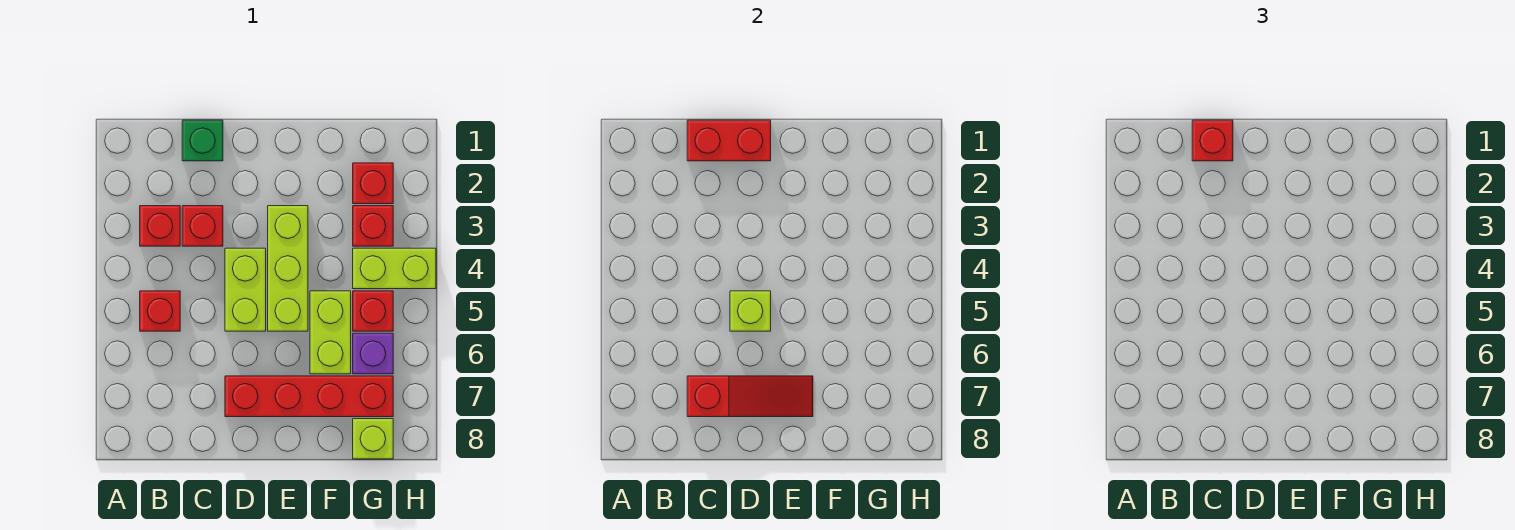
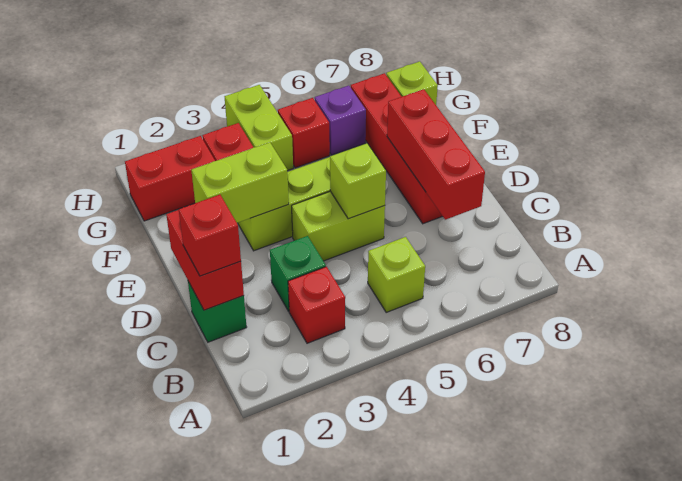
red 1x1 brick [140,291,180,331] -> lime 1x1 brick [368,237,425,312]
red 1x1 brick [182,206,223,246] -> green 1x1 brick [270,236,326,311]
red 1x3 slope [687,376,813,417] -> red 1x3 brick [387,89,485,220]
lime 1x2 brick [310,291,351,374] -> lime 1x2 brick moved to [191,142,289,223]
red 1x1 brick [353,163,393,204] -> red 1x2 brick [125,136,215,221]

